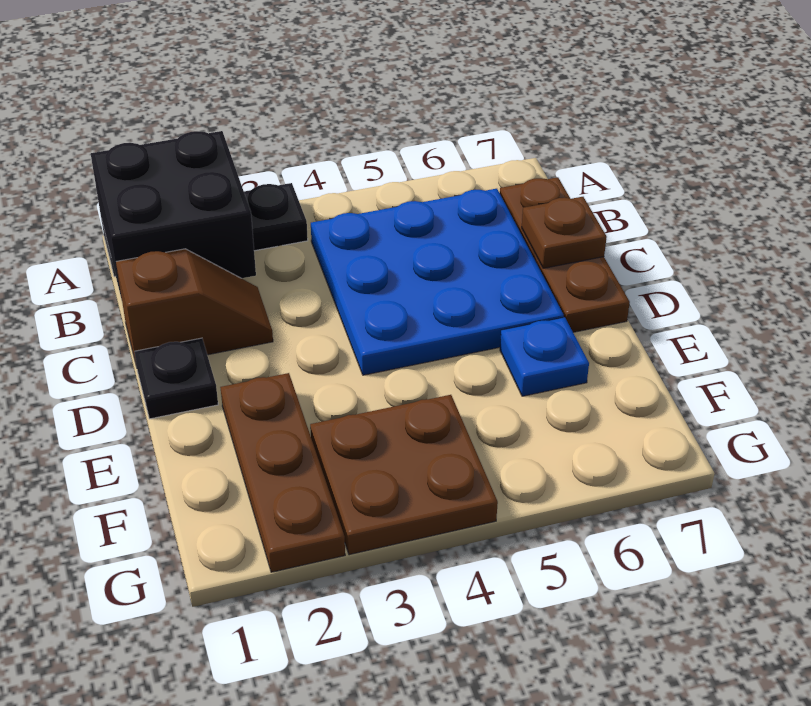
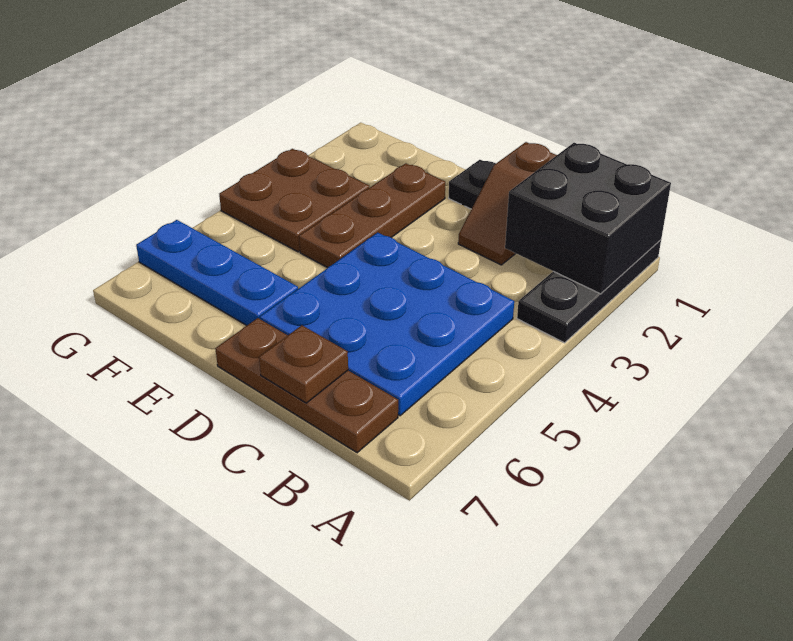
brown 1x3 plate [220,373,345,572] -> brown 1x3 plate turned to [299,163,445,268]
blue 1x1 plate [500,317,589,396] -> blue 1x3 plate [136,220,298,325]

